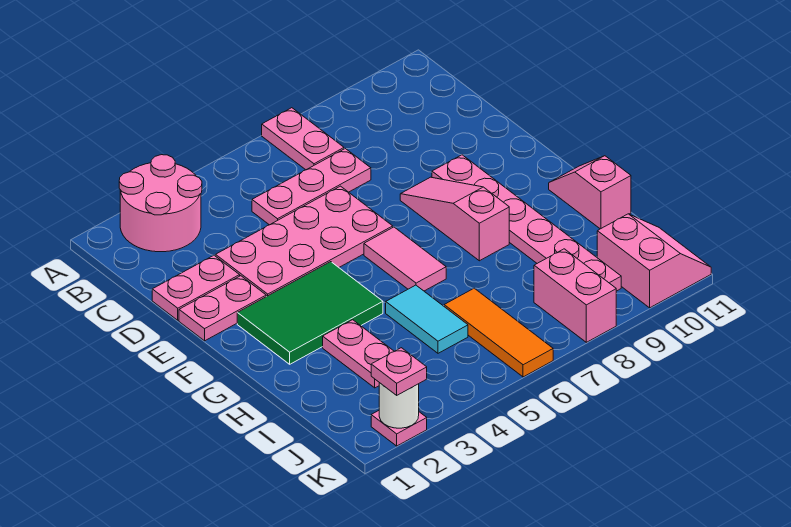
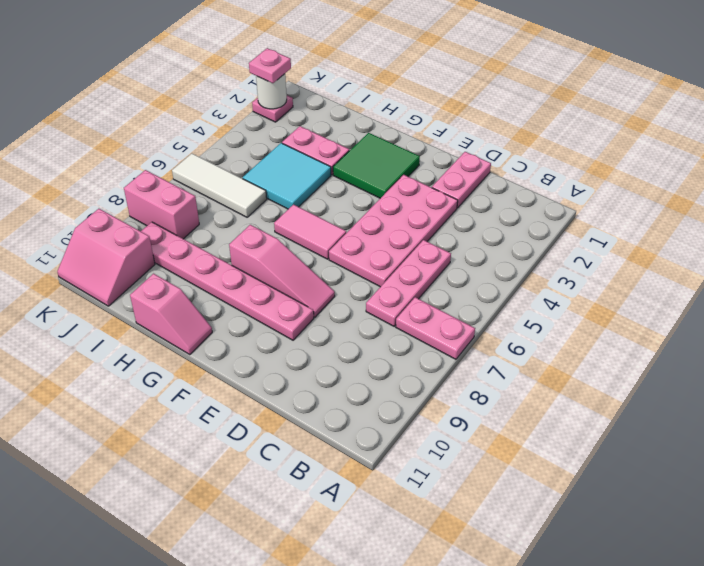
pink 2x2 round brick [119,155,202,252] -> none
pink 1x2 plate [179,276,266,341] -> none
green 2x3 tile [237,262,383,364] -> green 2x2 tile [333,133,420,198]
cyan 1x2 tile [386,285,468,353] -> cyan 2x2 tile [243,143,331,209]
orange 1x3 tile [444,288,553,377] -> white 1x3 tile [172,154,267,217]

